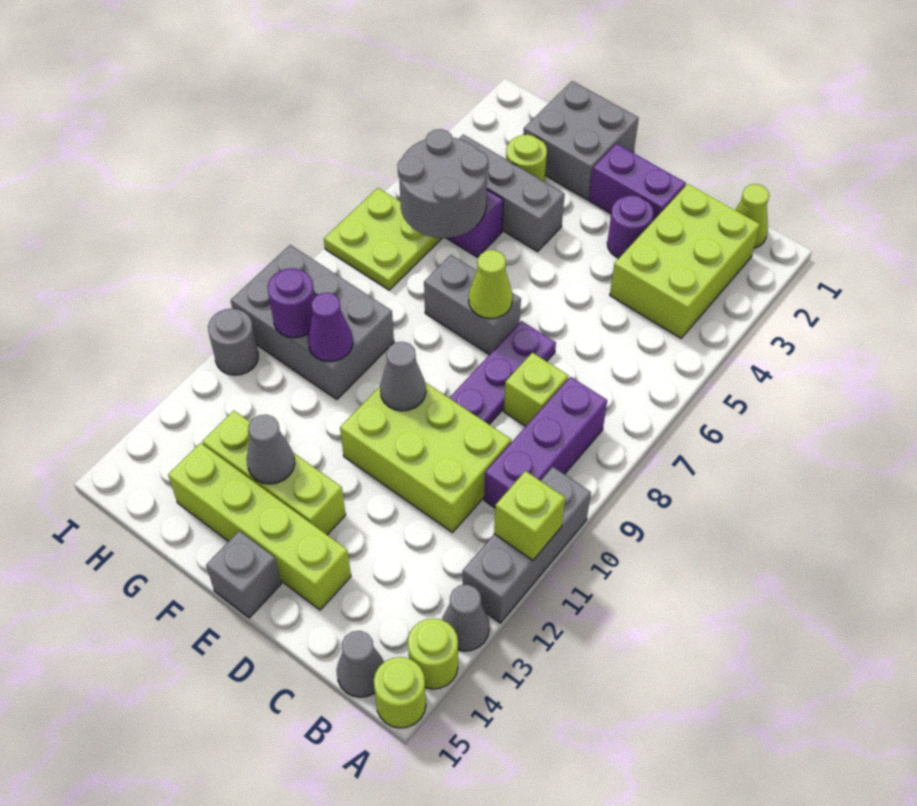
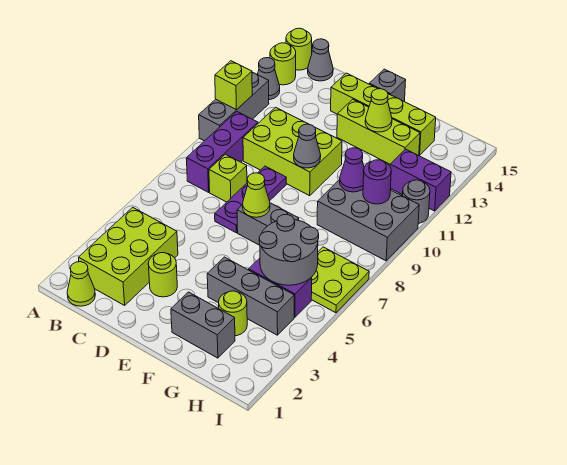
purple 1x2 brick [589,144,686,222] -> purple 1x2 brick moved to [390,149,451,211]
purple 1x1 round brick [607,195,654,258] -> lime 1x1 round brick [148,253,177,297]
grey 2x2 brick [523,81,639,200] -> grey 1x2 brick [171,292,235,358]
grey 1x1 cone [247,415,295,484] -> lime 1x1 cone [365,89,392,132]

